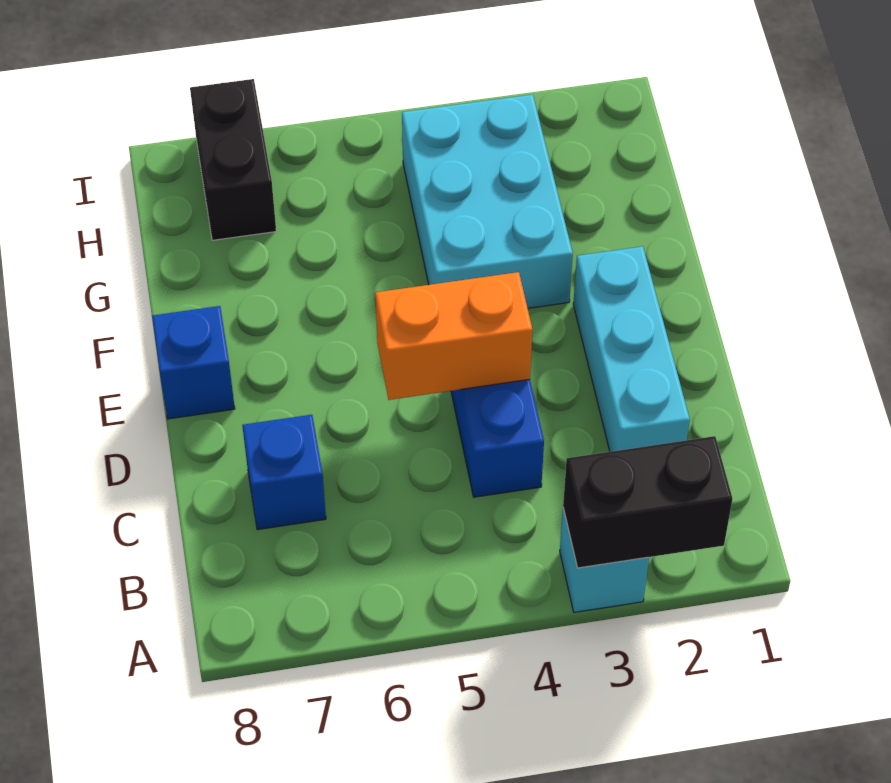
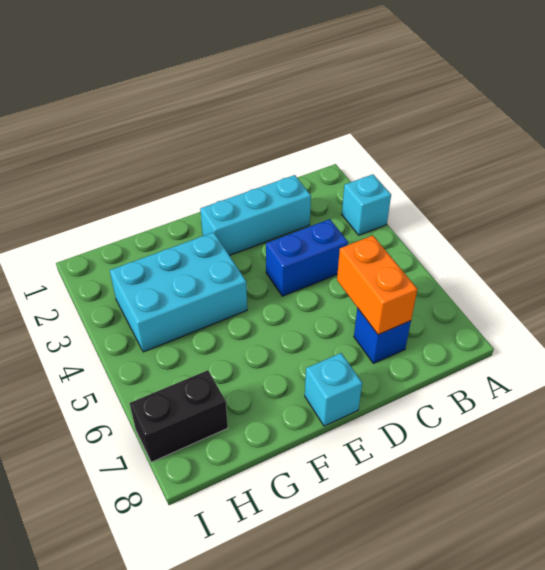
black 1x2 brick [563,436,732,568] -> none
orange 1x2 brick [375,272,532,400] -> orange 1x2 brick moved to [337,236,417,335]
blue 1x1 brick [152,306,235,419] -> cyan 1x1 brick [305,353,362,426]

